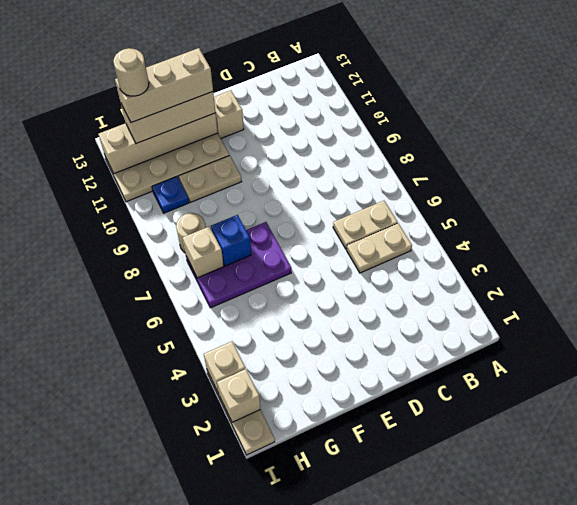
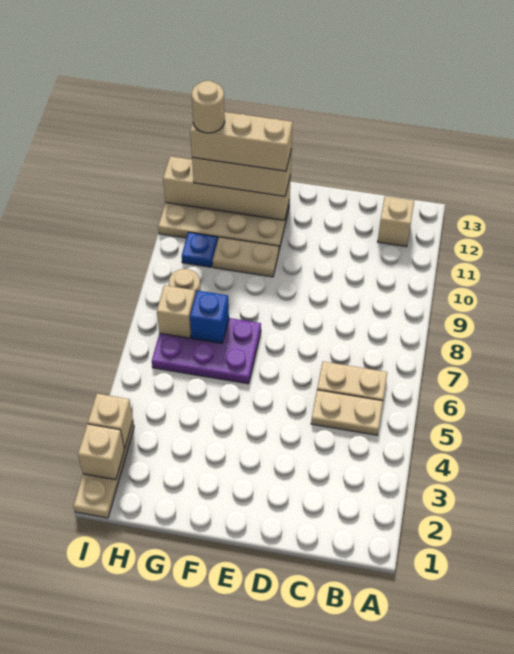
tan 1x1 brick [214,91,244,138] -> tan 1x1 brick moved to [378,196,414,247]

